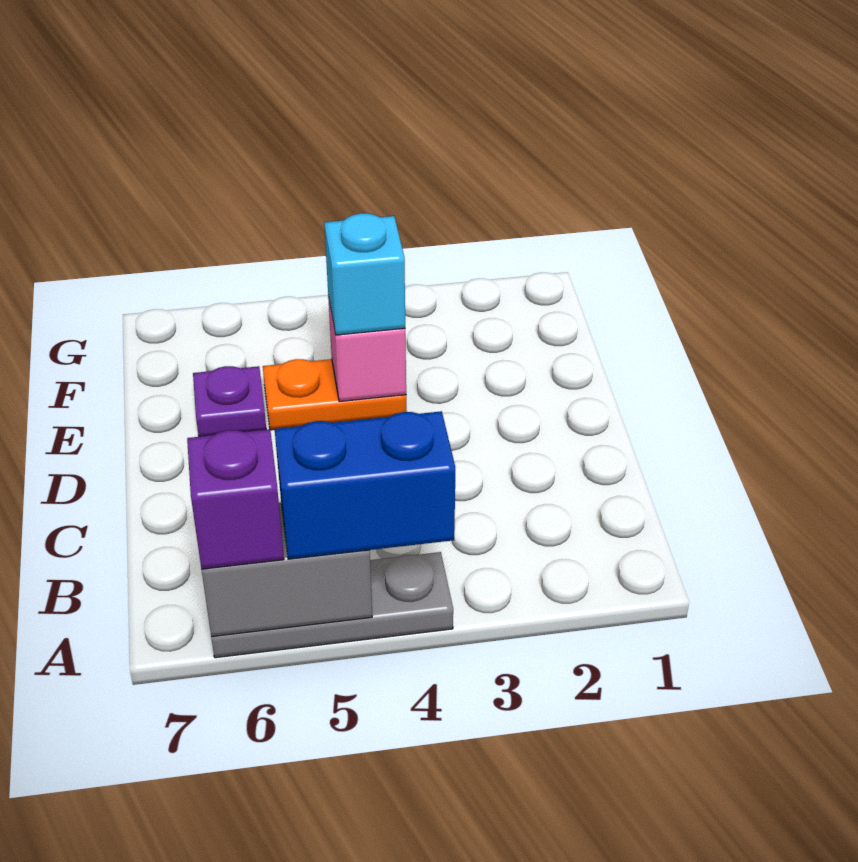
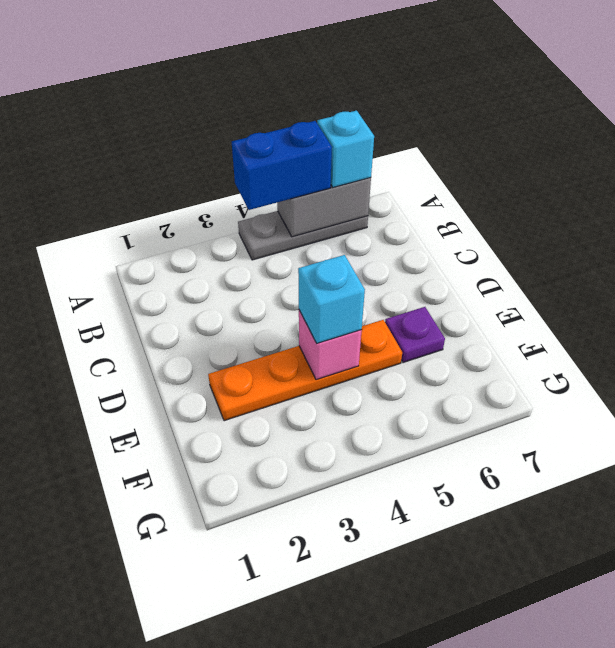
purple 1x1 brick [187,429,284,569] -> cyan 1x1 brick [317,111,374,188]
orange 1x2 plate [263,359,407,430] -> orange 1x4 plate [208,320,402,421]

